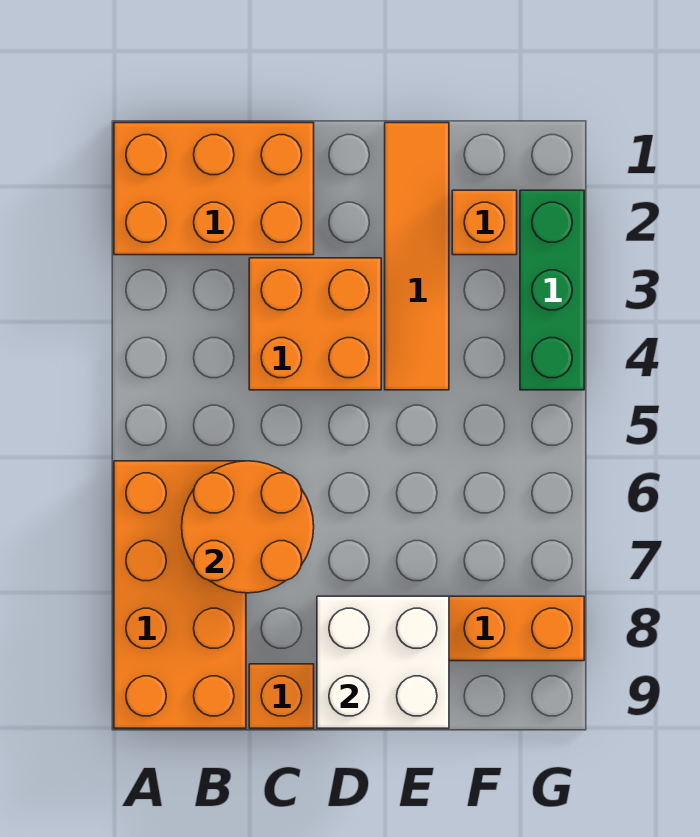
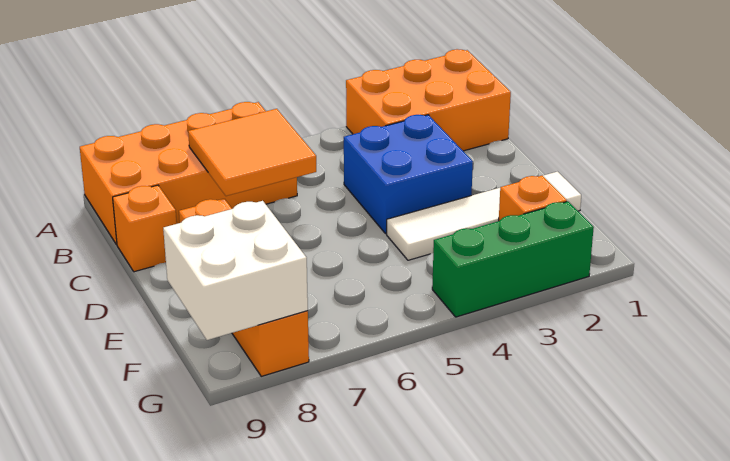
orange 2x3 brick [114,123,314,255] -> orange 2x3 brick turned to [346,49,511,151]
orange 2x2 round brick [182,461,314,593] -> orange 2x2 tile [188,109,316,196]
orange 2x2 brick [249,258,381,390] -> blue 2x2 brick [344,115,473,234]
white 2x2 brick [317,596,449,728] -> white 2x2 brick moved to [163,201,308,340]
orange 1x4 tile [385,123,449,390] -> white 1x4 tile [387,172,581,260]

